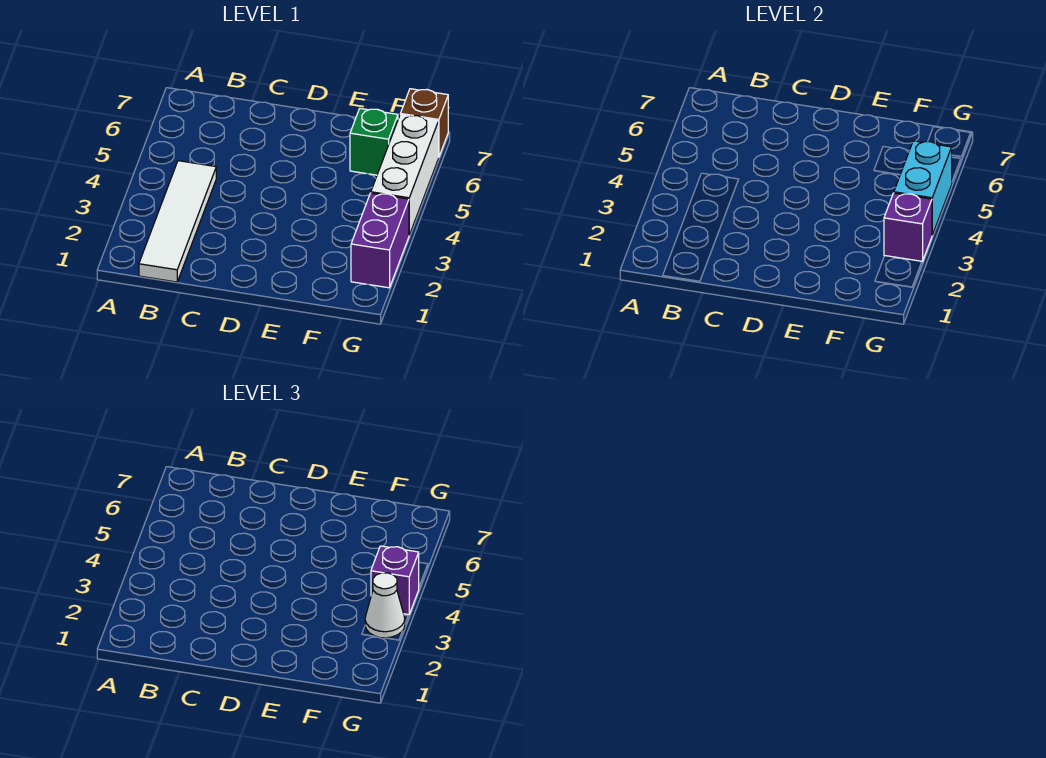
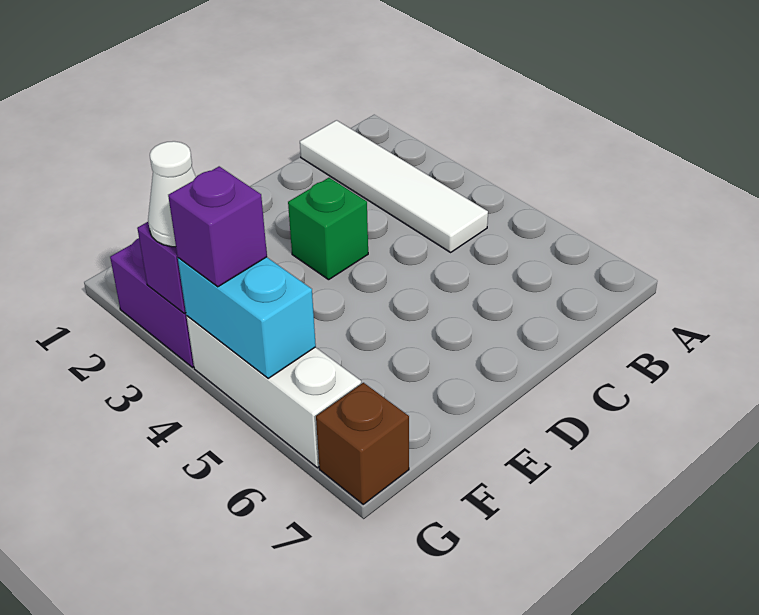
green 1x1 brick [350,109,398,175] -> green 1x1 brick moved to [288,178,368,280]

